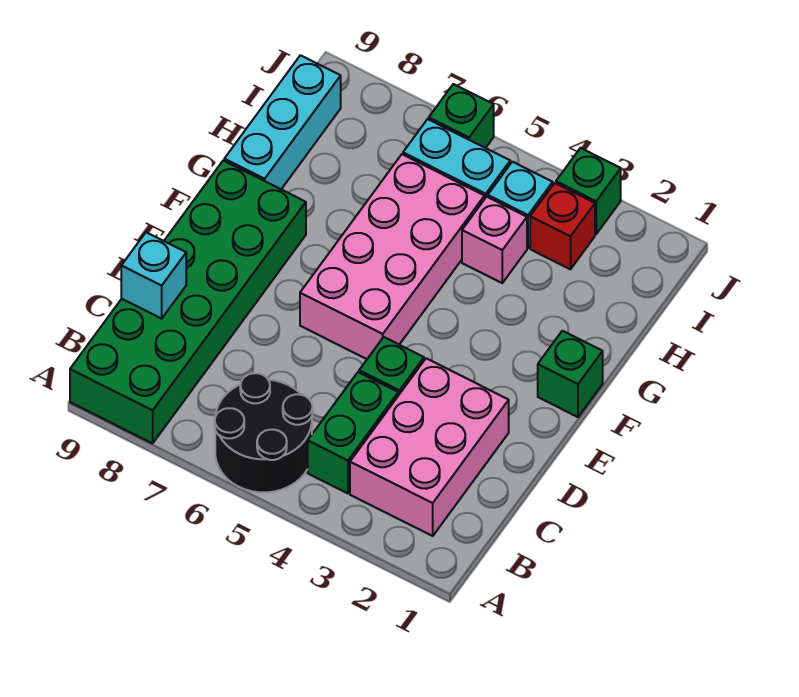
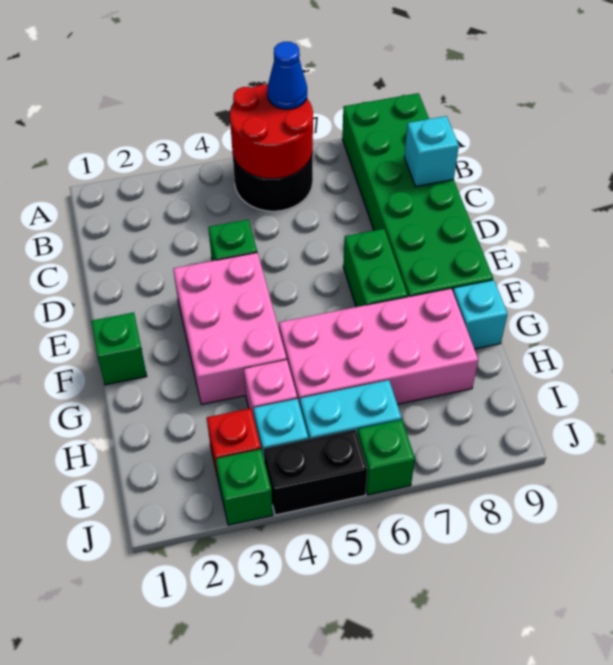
none -> red 2x2 round brick [230,84,313,179]
none -> blue 1x1 cone [267,42,307,109]
pink 2x3 brick [350,358,509,536] -> pink 2x3 brick moved to [173,253,287,404]
green 1x2 brick [308,372,398,493] -> green 1x2 brick moved to [343,229,408,307]
pink 2x4 brick [300,154,485,359] -> pink 2x4 brick turned to [279,289,478,405]
cyan 1x3 brick [224,55,341,189] -> cyan 1x1 brick [453,280,508,349]
none -> black 1x2 brick [264,429,368,515]

